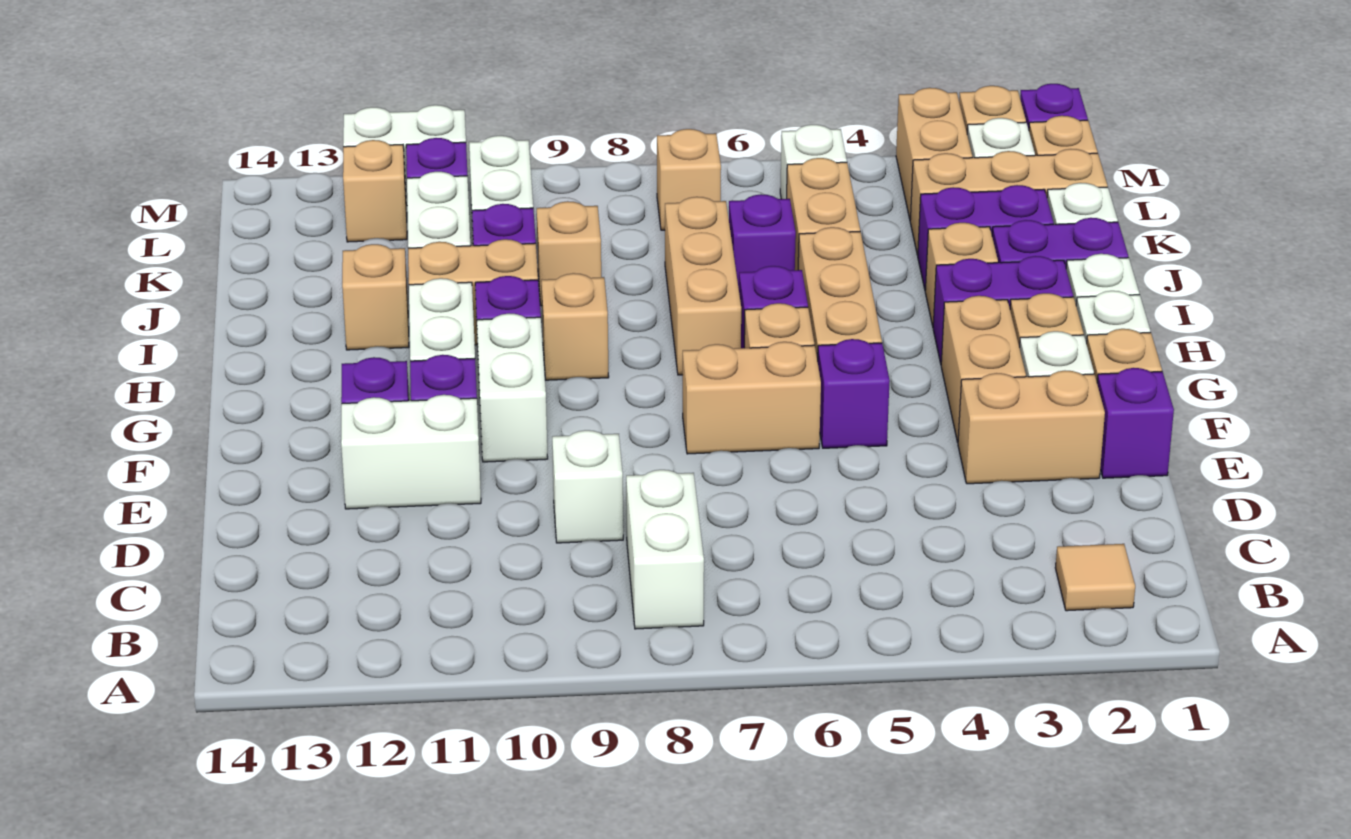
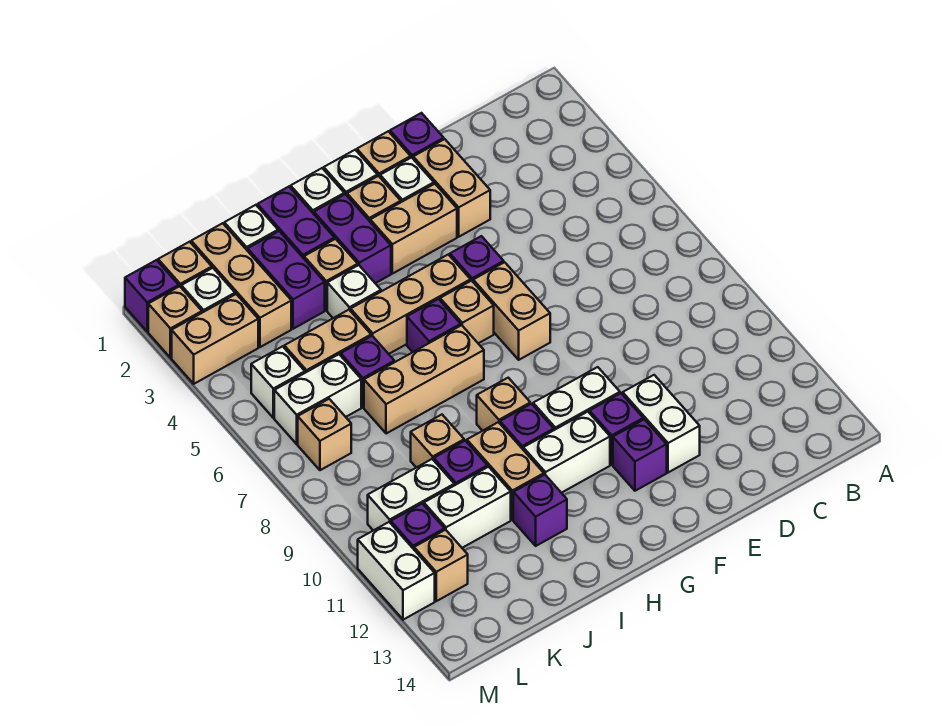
tan 1x1 tile [1055,544,1135,611] -> none
white 1x2 brick [626,470,704,629] -> white 1x2 brick moved to [274,354,361,444]
white 1x1 brick [552,430,623,543] -> white 1x1 brick moved to [327,265,381,318]
tan 1x1 brick [342,244,409,350] -> purple 1x1 brick [513,475,567,546]

